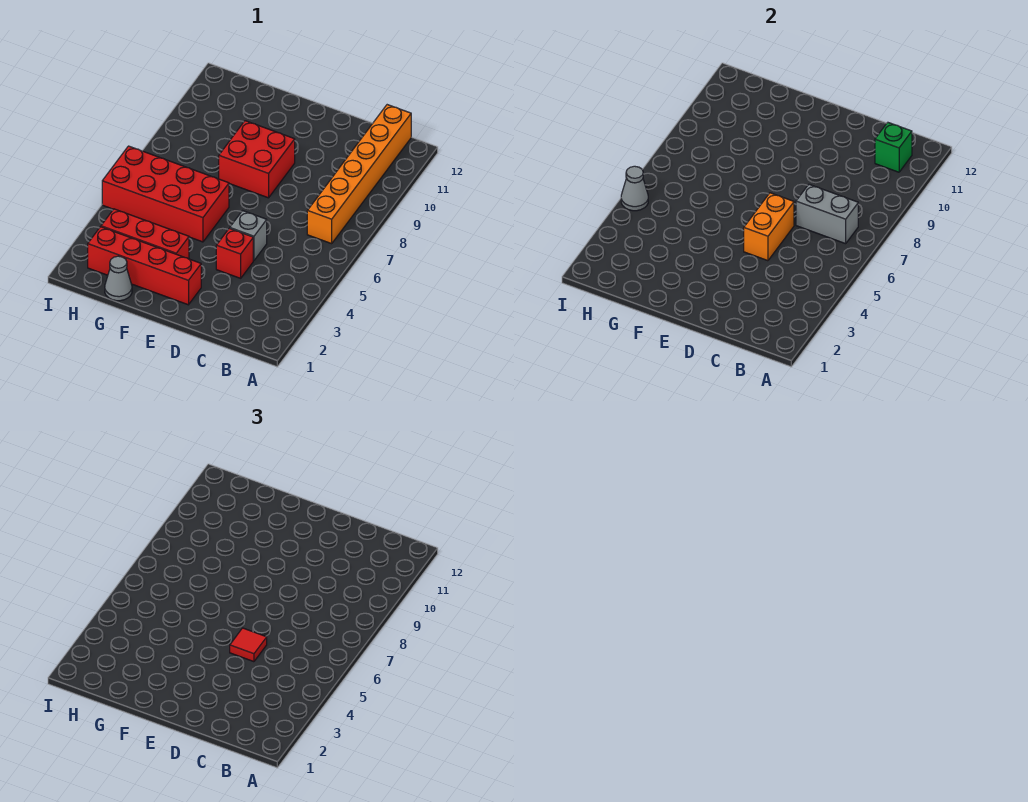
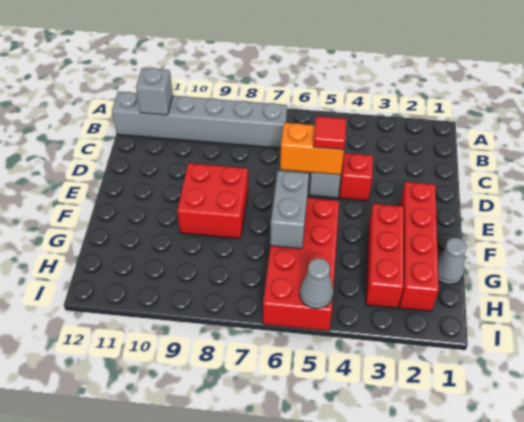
orange 1x6 brick [307,105,411,244] -> grey 1x6 brick [112,92,287,148]
grey 1x2 brick [796,184,858,244] -> grey 1x2 brick moved to [270,170,309,249]
green 1x1 brick [875,122,912,172] -> grey 1x1 brick [136,68,173,115]

